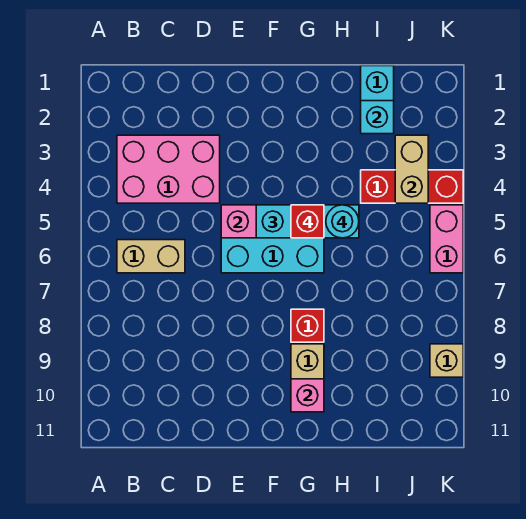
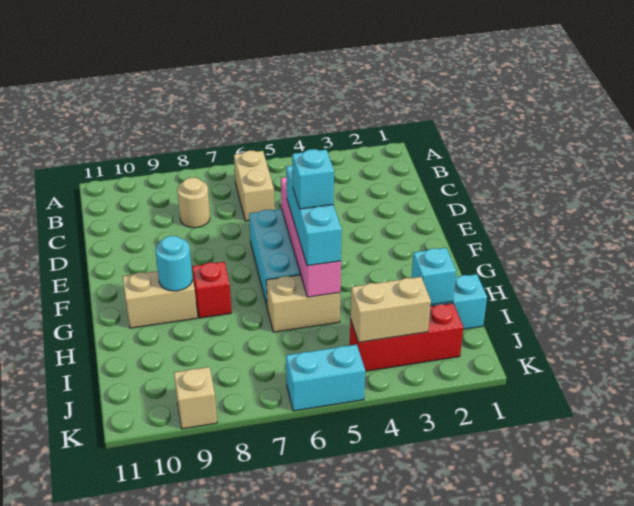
pink 2x3 brick [117,135,220,203] -> none
none -> tan 1x1 round brick [177,178,210,228]
red 1x1 brick [291,205,324,238] -> cyan 1x1 brick [292,149,334,209]
pink 1x1 brick [291,379,324,412] -> none
none -> tan 1x2 brick [266,275,340,332]
cyan 1x1 round brick [326,205,359,238] -> cyan 1x1 round brick moved to [155,236,192,291]
red 1x3 brick [361,170,463,203] -> red 1x3 brick turned to [350,303,463,371]
pink 1x2 brick [430,205,463,273] -> cyan 1x2 brick [286,344,365,411]

